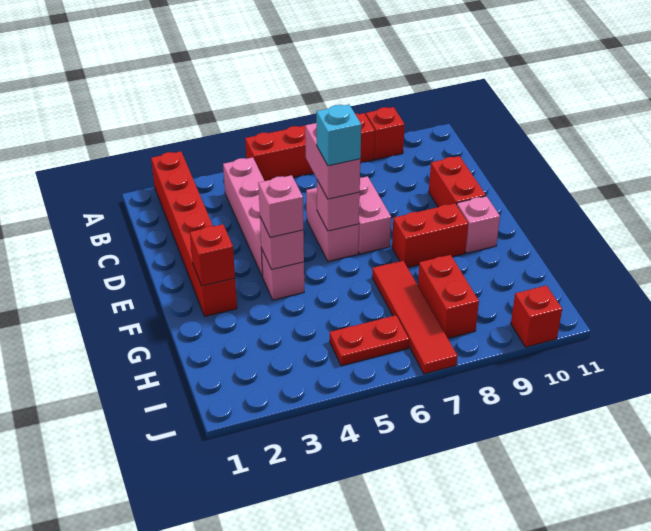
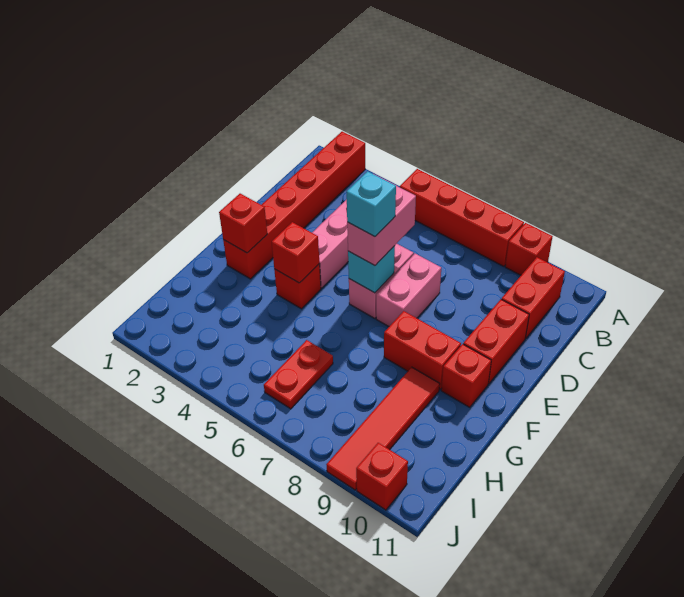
pink 1x1 brick [317,180,360,231] -> cyan 1x1 brick [348,246,395,293]
pink 1x1 brick [261,248,304,300] -> red 1x1 brick [274,264,321,309]
pink 1x1 brick [260,217,304,270] -> red 1x1 brick [272,222,319,283]
pink 1x1 brick [258,175,303,238] -> none
pink 1x1 brick [457,196,500,253] -> red 1x1 brick [441,344,491,407]
red 1x4 tile [372,260,457,374] -> red 1x4 tile moved to [326,367,439,490]
red 1x2 brick [418,255,479,338] -> red 1x2 brick moved to [502,257,565,339]
red 1x2 plate [330,315,409,366] -> red 1x2 plate turned to [264,340,333,409]

